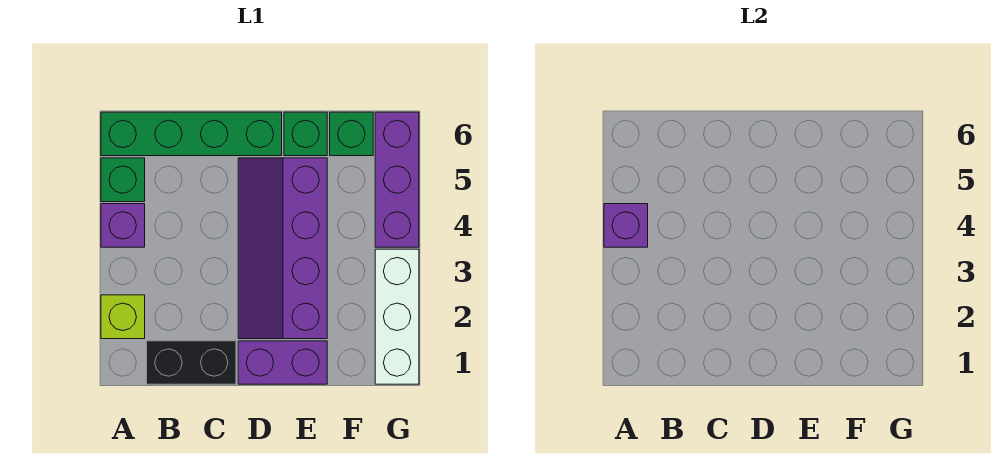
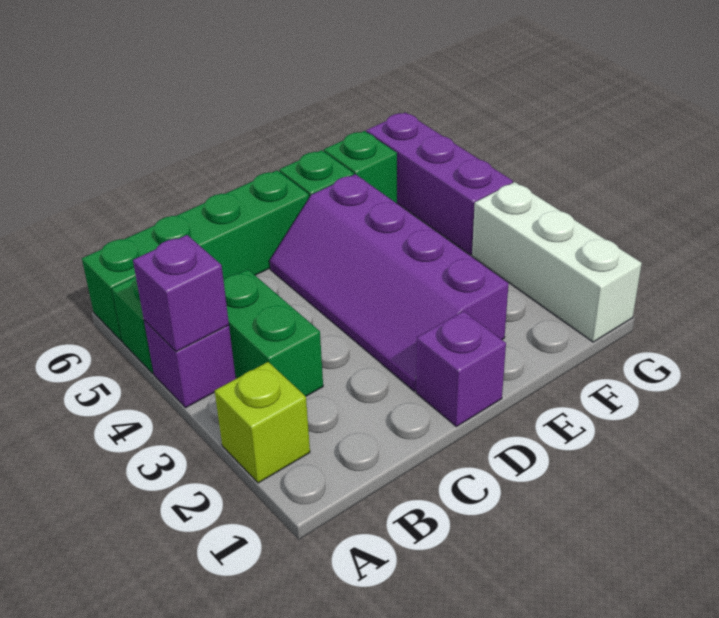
black 1x2 brick [147,341,236,384] -> none
none -> green 1x2 brick [224,269,323,396]
purple 1x2 brick [238,341,327,384] -> purple 1x1 brick [416,311,506,427]

